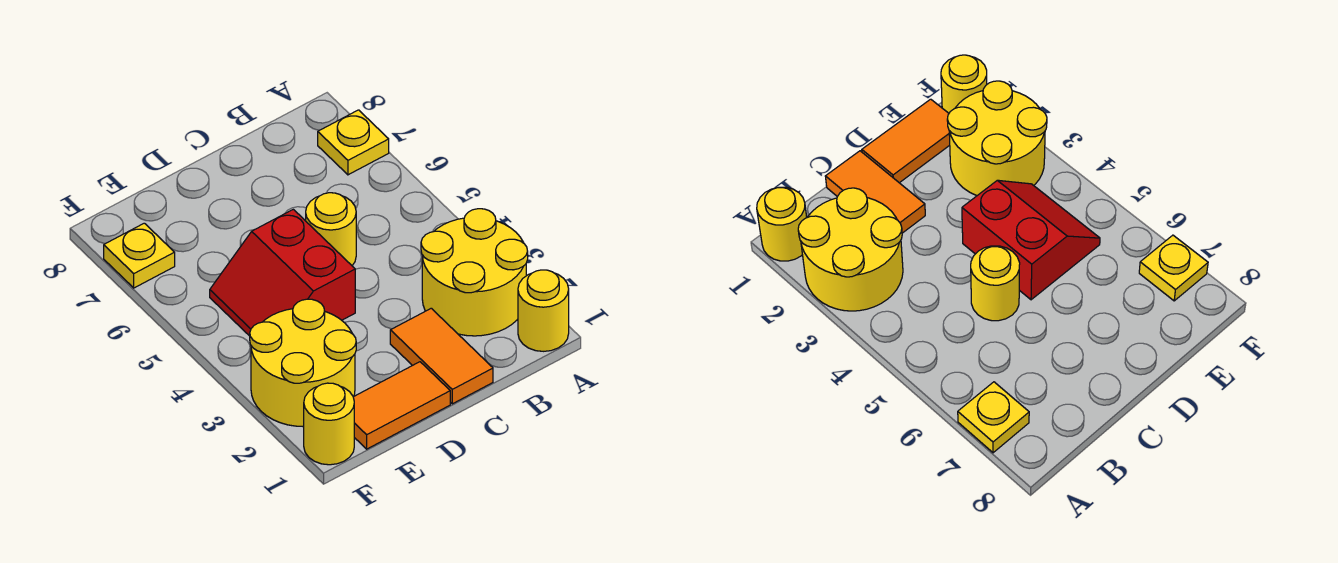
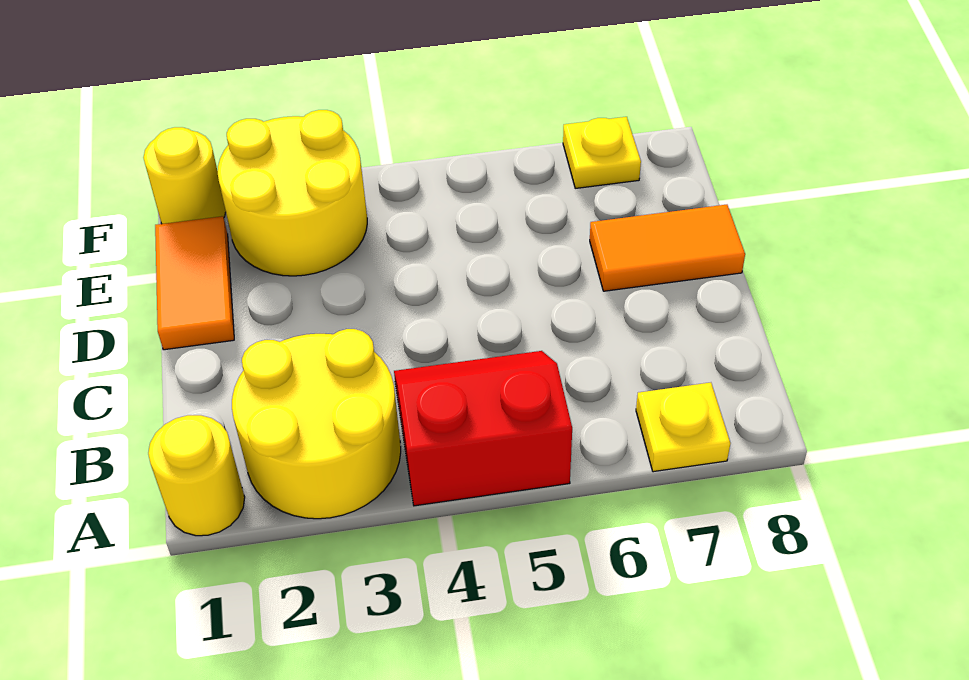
orange 1x2 tile [390,308,493,404] -> orange 1x2 tile moved to [590,205,745,291]
yellow 1x1 round brick [306,193,356,265] -> none
red 2x2 slope [210,209,355,336] -> red 2x2 slope moved to [394,351,572,506]

